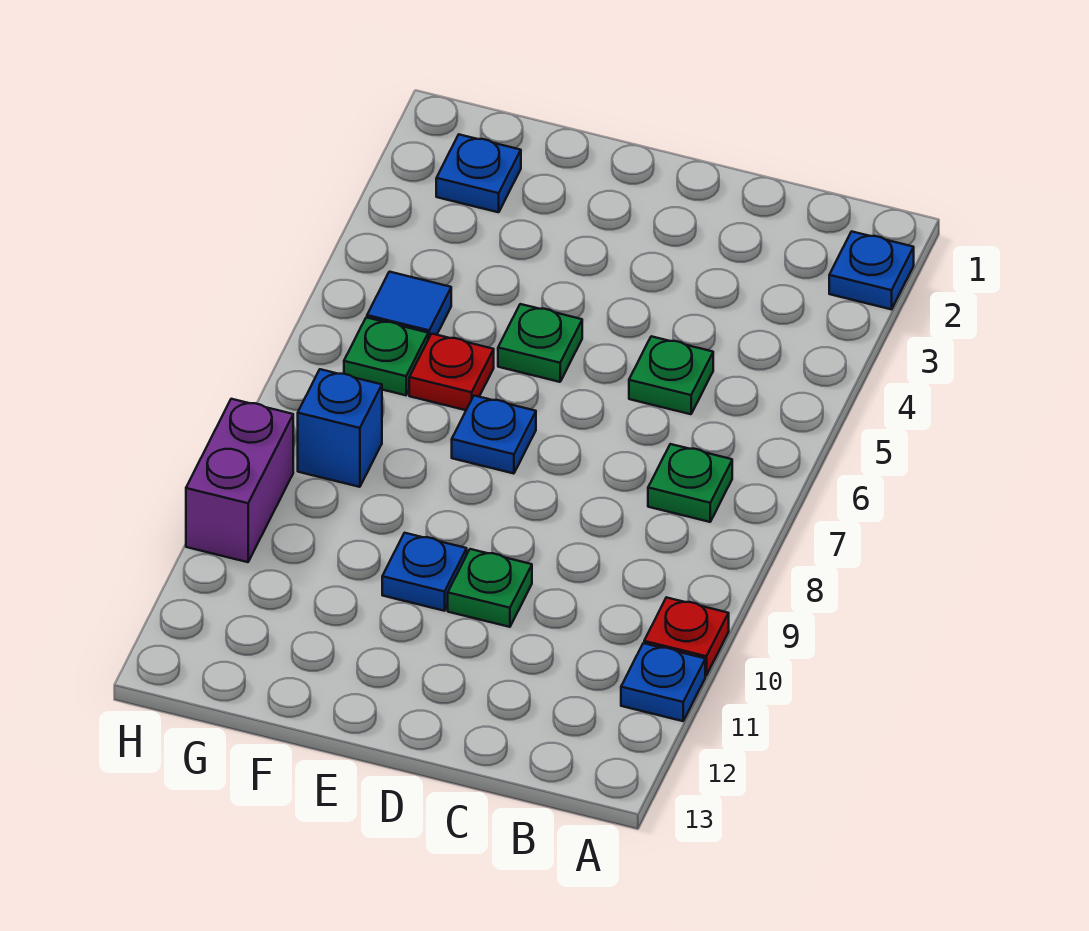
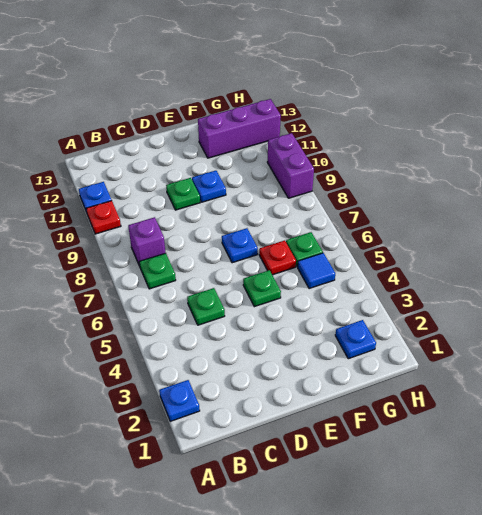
none -> purple 1x1 brick [128,217,165,266]
none -> purple 1x3 brick [198,99,281,158]
blue 1x1 brick [298,369,382,487] -> none

